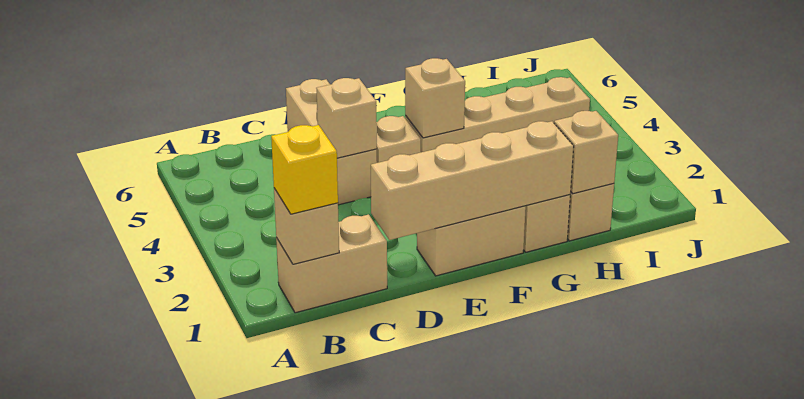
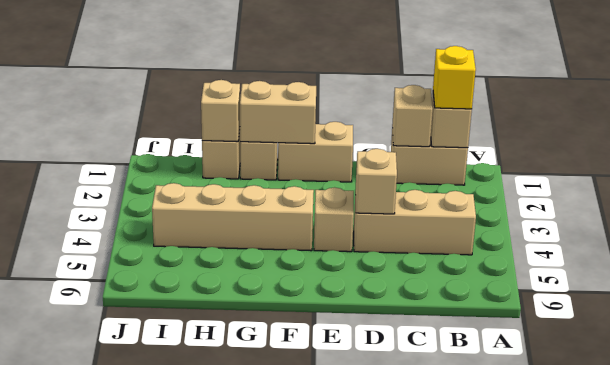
tan 1x4 brick [371,121,574,240] -> tan 1x2 brick [240,81,316,144]
tan 1x3 brick [286,79,377,205] -> tan 1x3 brick turned to [354,190,476,255]
tan 1x1 brick [405,58,465,138] -> tan 1x1 brick moved to [392,85,433,147]

